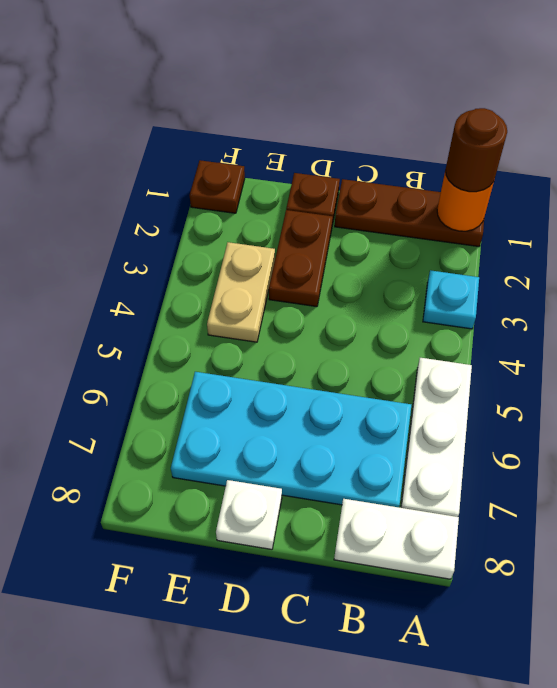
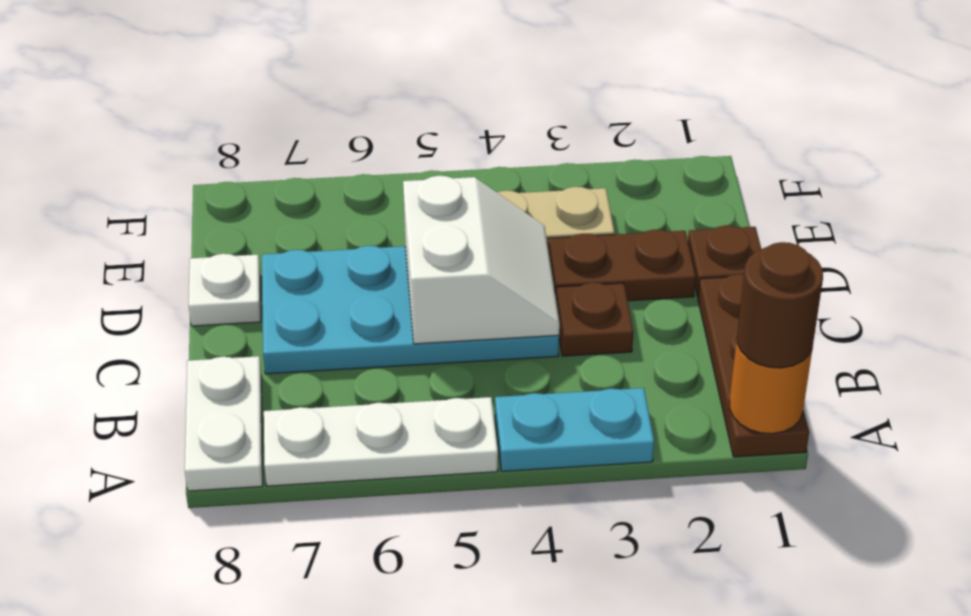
cyan 1x1 plate [423,270,479,329] -> cyan 1x2 plate [495,388,654,471]
cyan 2x4 plate [171,372,411,507] -> cyan 2x4 plate turned to [262,246,559,374]
none -> white 2x2 slope [403,176,560,344]
brown 1x1 plate [190,160,245,213] -> brown 1x1 plate moved to [555,283,633,356]

